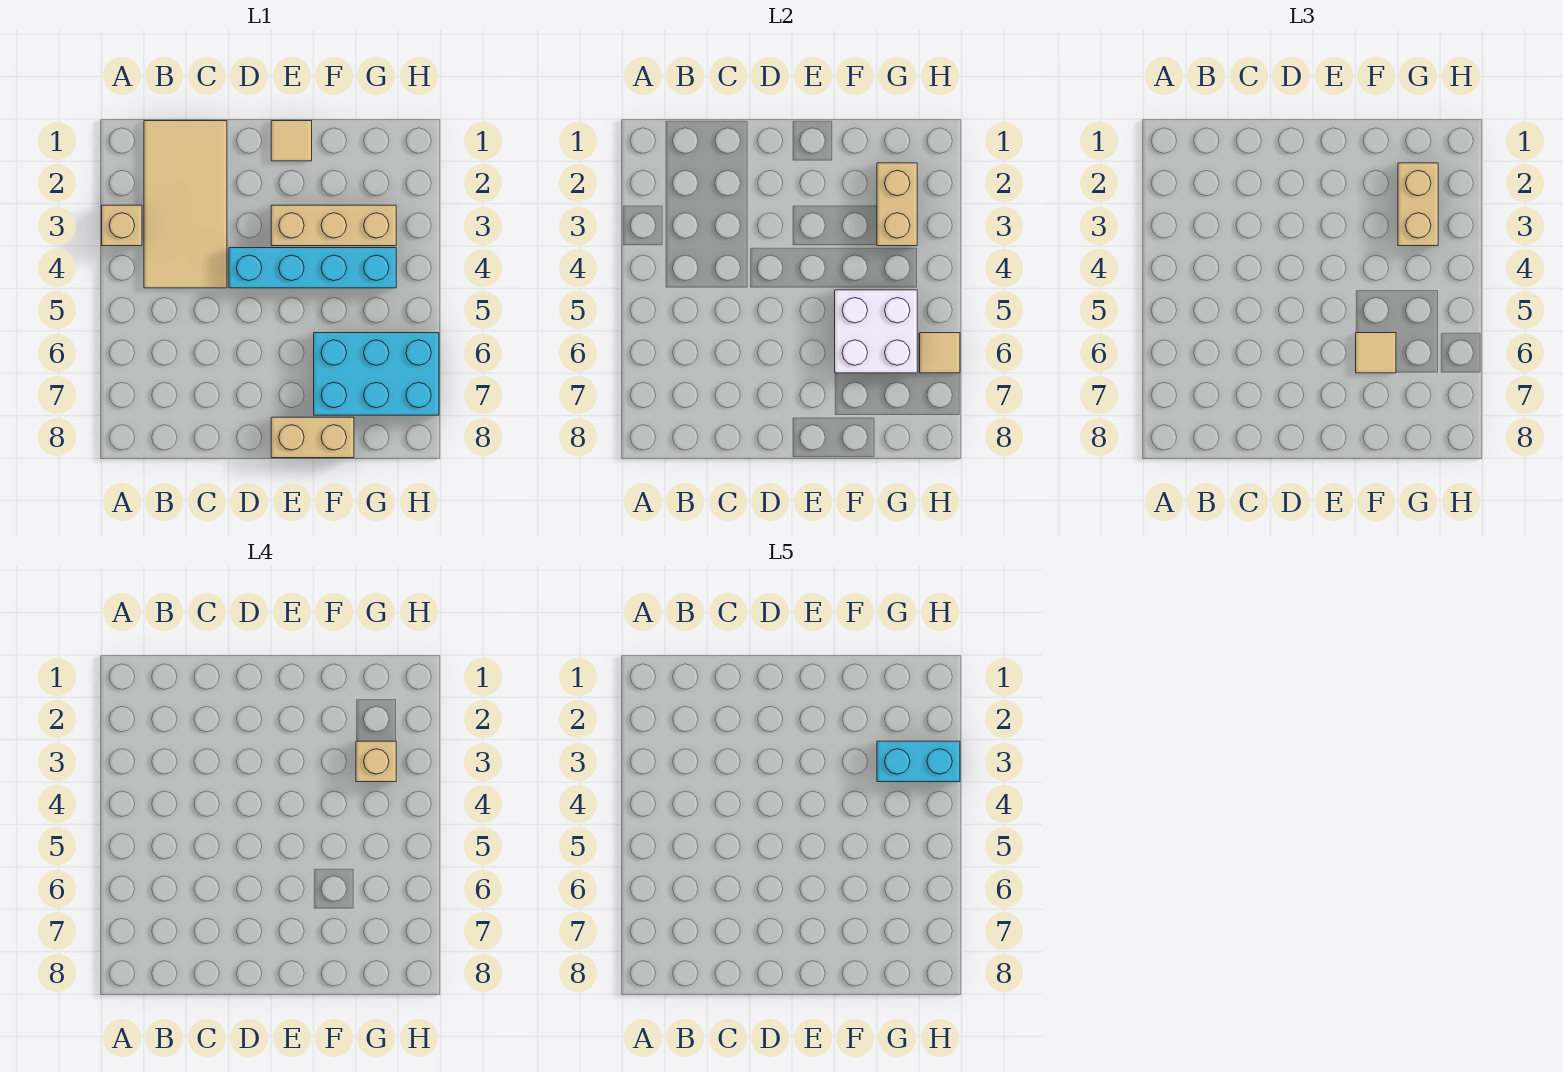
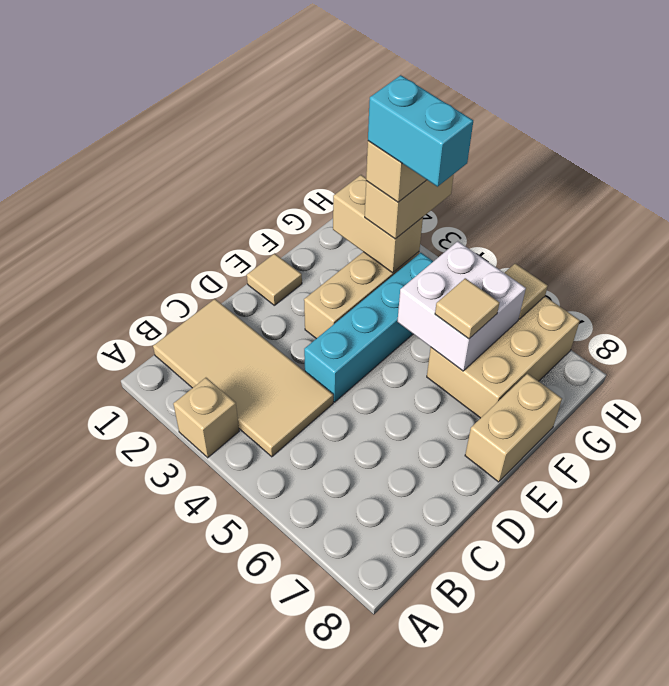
cyan 2x3 brick [314,333,439,415] -> tan 2x3 brick [427,297,580,418]
tan 1x2 brick [1398,163,1438,246] -> tan 1x2 brick turned to [365,174,454,239]
cyan 1x2 brick [877,741,960,782] -> cyan 1x2 brick turned to [368,75,473,187]

